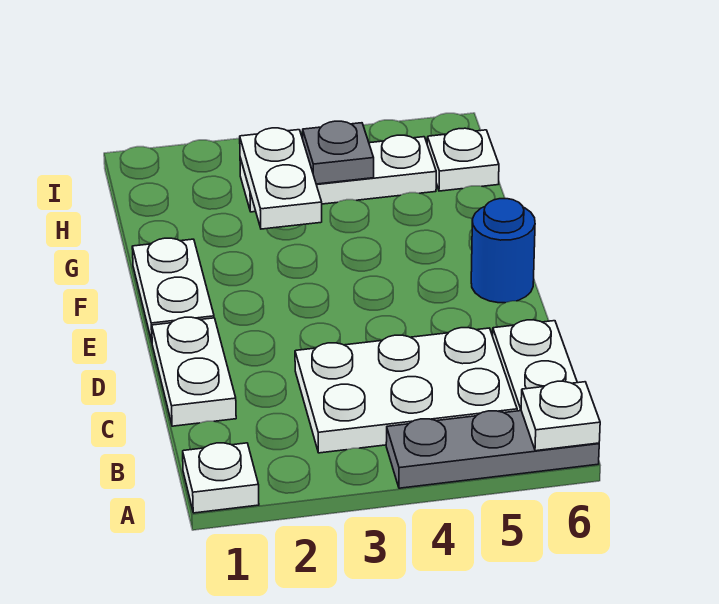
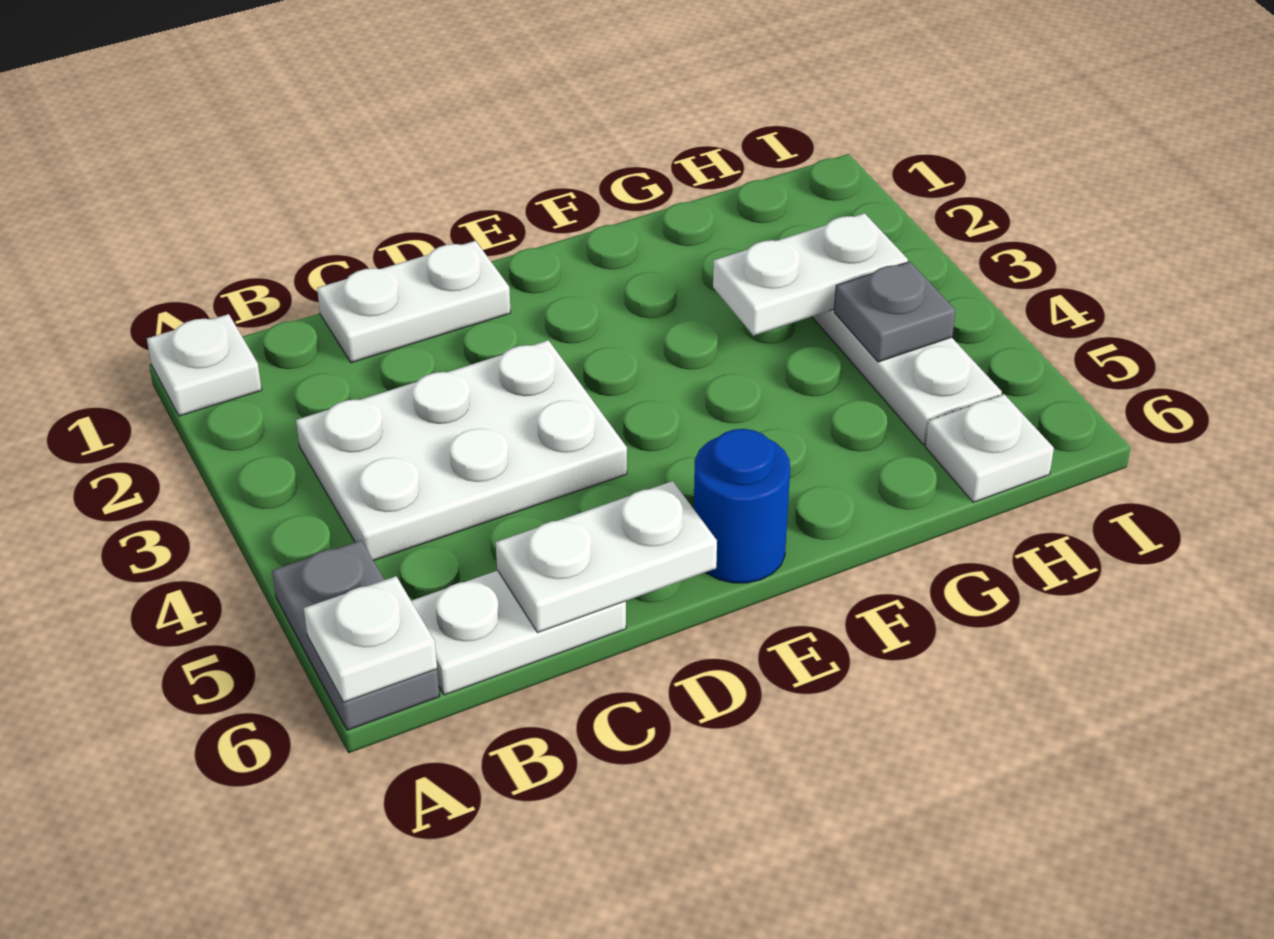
grey 1x3 plate [386,411,599,488] -> grey 1x2 plate [272,540,440,730]
white 2x3 plate [295,328,517,453] -> white 2x3 plate turned to [296,340,627,561]
white 1x2 plate [132,238,214,342] -> white 1x2 plate moved to [496,481,717,633]

